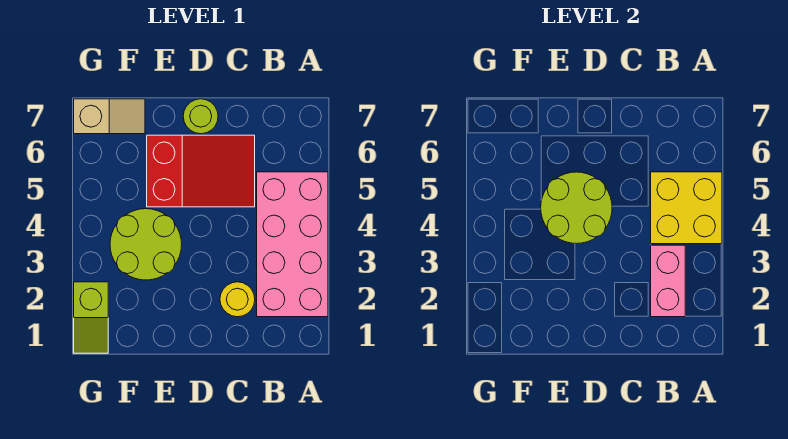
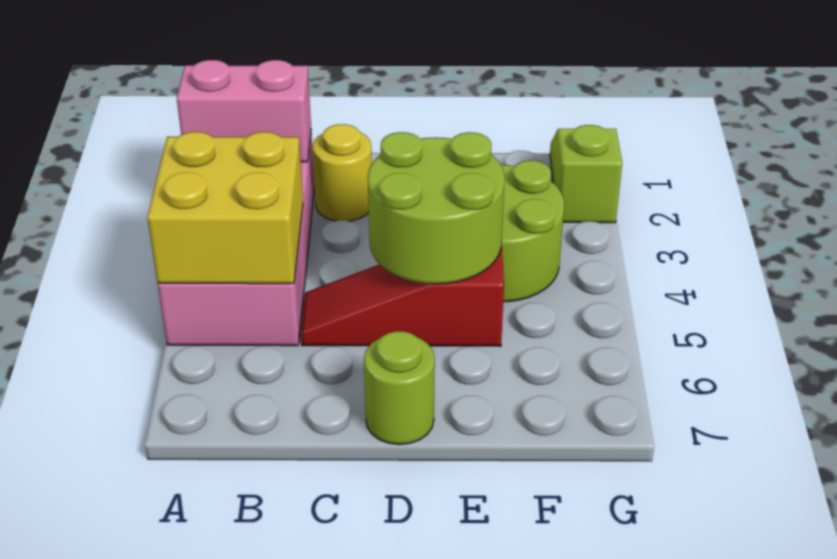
pink 1x2 brick [651,245,685,317] -> pink 1x2 brick turned to [177,60,311,162]
red 2x3 slope [147,135,255,207] -> red 1x3 slope [301,244,504,346]
tan 1x2 slope [74,99,145,134] -> none

